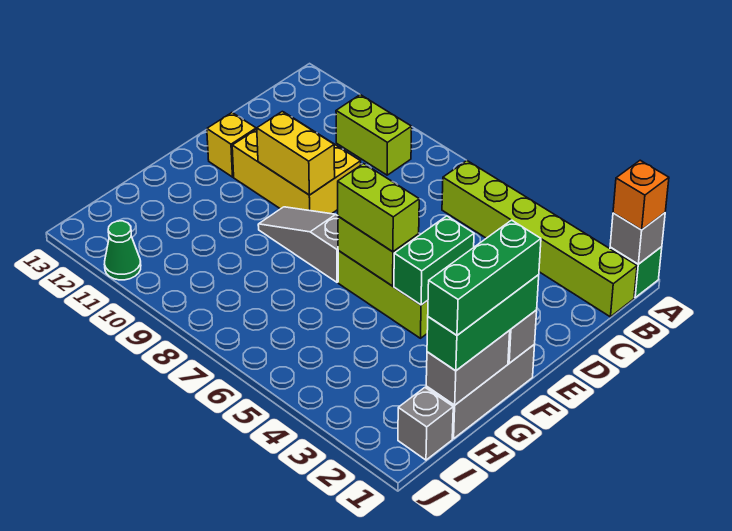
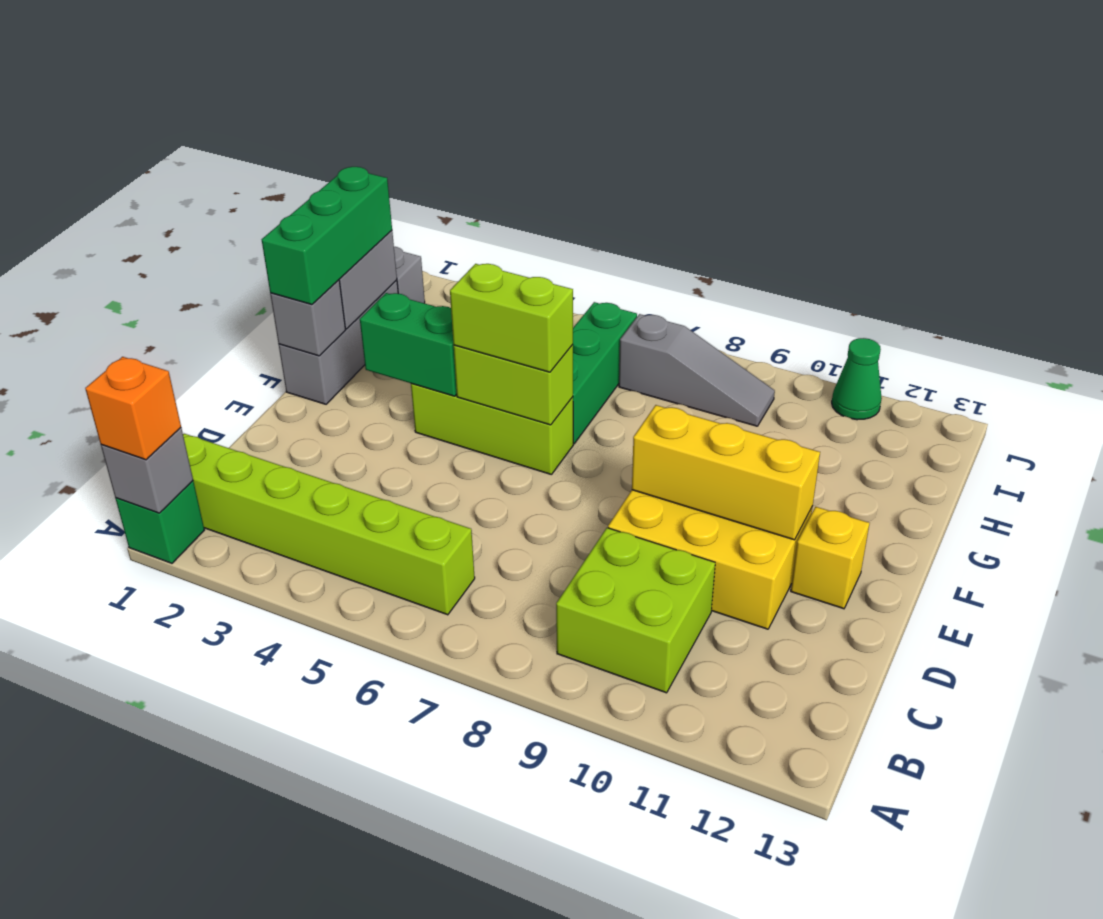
lime 1x2 brick [336,95,412,175] -> lime 2x2 brick [556,528,715,693]
green 1x2 brick [394,216,474,305] -> green 1x2 brick turned to [360,293,457,396]
yellow 1x2 brick [257,112,335,195] -> yellow 1x3 brick [632,405,820,540]
green 1x3 brick [428,220,541,335] -> green 1x3 brick moved to [573,302,637,444]
grey 1x3 slope [258,207,338,282] -> grey 1x3 slope moved to [619,314,775,426]

